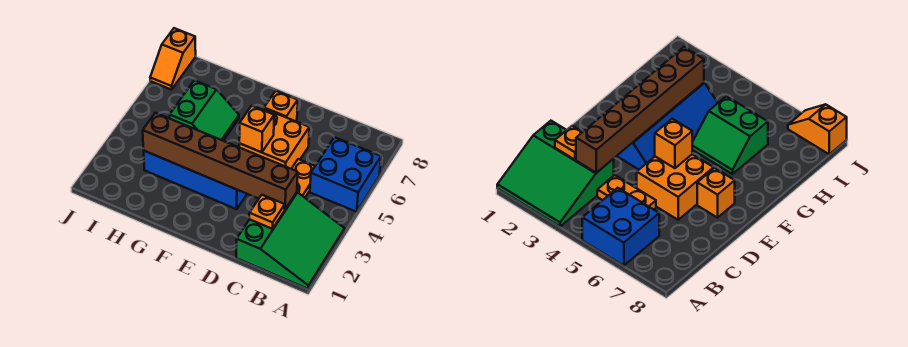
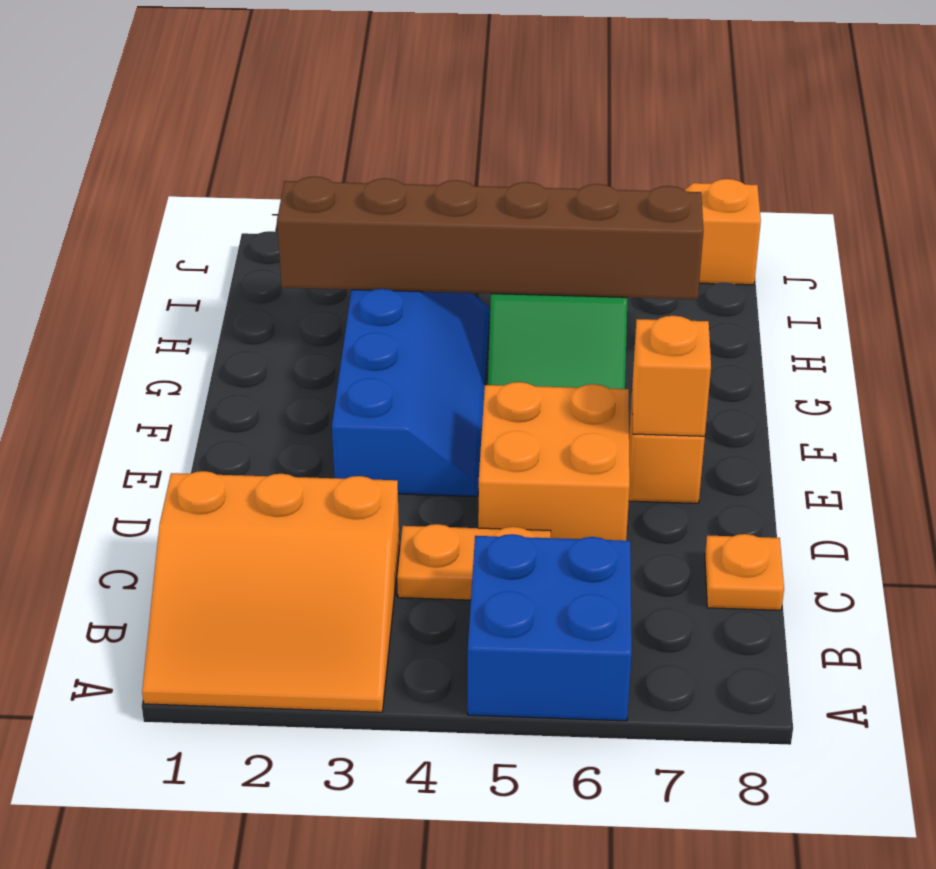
green 3x3 slope [236,192,344,289] -> orange 3x3 slope [142,471,399,712]
orange 1x1 plate [249,195,285,229] -> orange 1x1 plate moved to [705,534,784,610]
brown 1x6 brick [143,113,298,209] -> brown 1x6 brick turned to [277,177,703,299]
orange 1x1 brick [239,106,274,152] -> orange 1x1 brick moved to [632,316,711,436]

